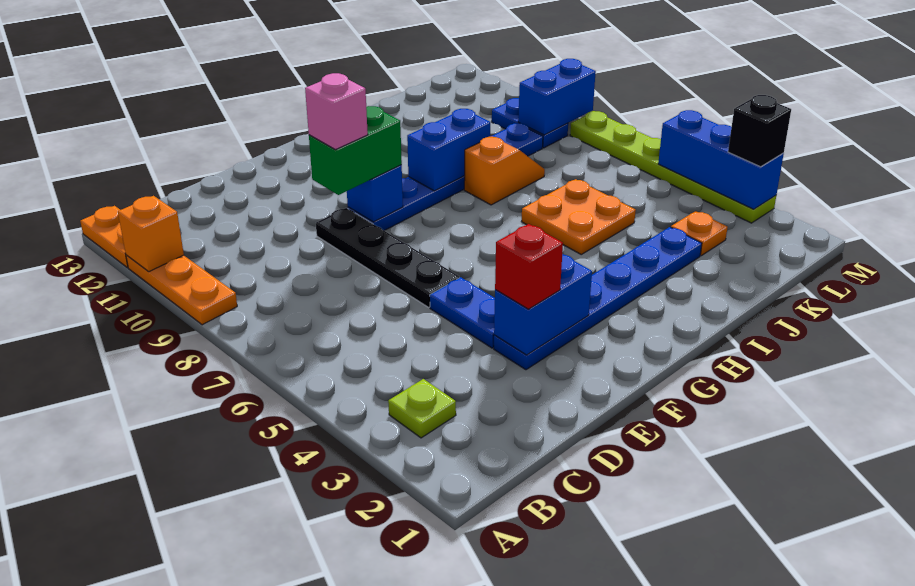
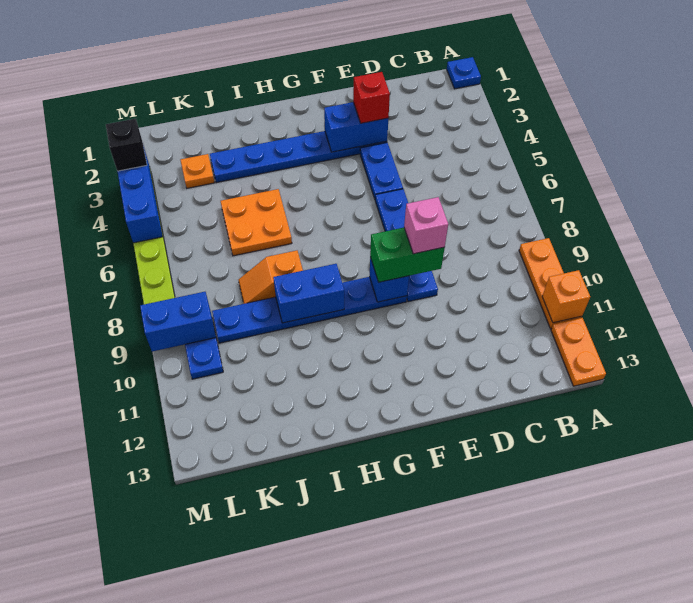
none -> blue 1x1 plate [447,57,481,89]
lime 1x1 plate [388,379,456,438] -> none
black 1x4 plate [316,208,459,307] -> blue 1x4 plate [375,189,438,302]

